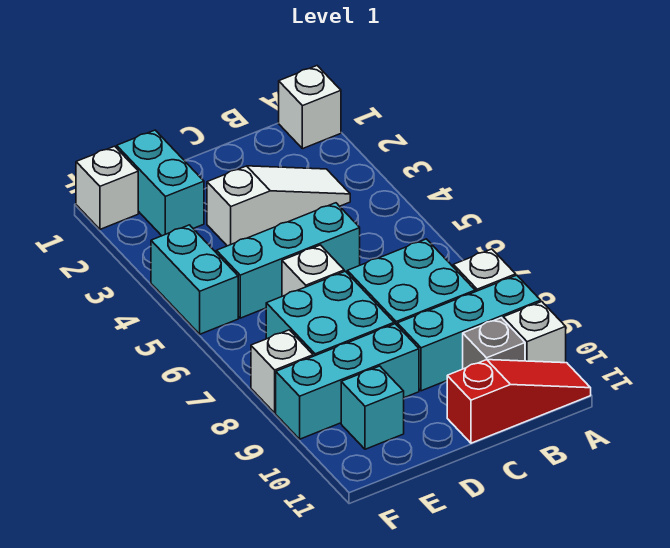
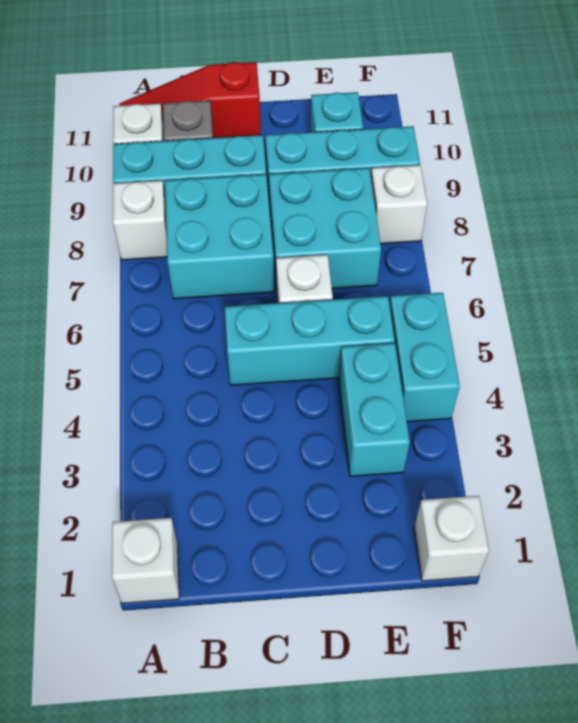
white 1x3 slope [207,166,350,246] -> none
cyan 1x2 brick [117,130,204,236] -> cyan 1x2 brick moved to [339,343,410,476]

